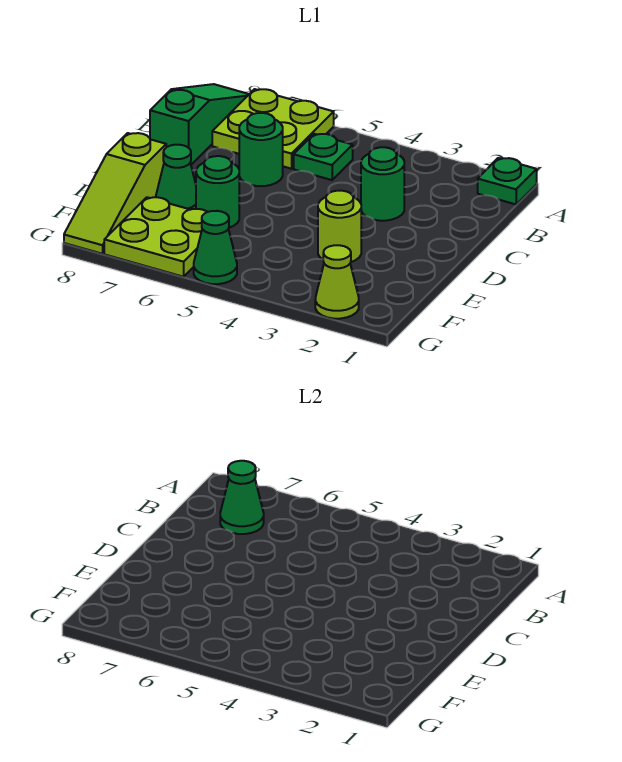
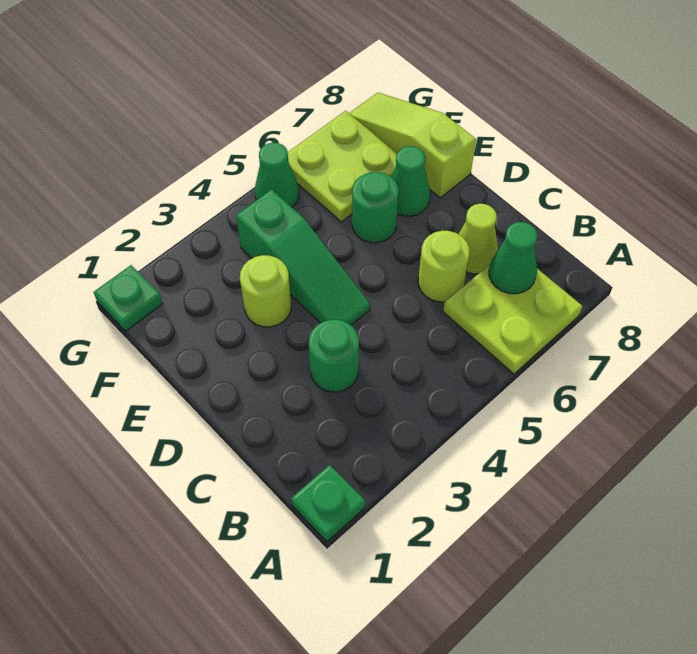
green 1x3 slope [150,84,249,165] -> green 1x3 slope moved to [236,189,370,325]
green 1x1 plate [294,134,353,180] -> green 1x1 plate moved to [94,265,163,331]
green 1x1 round brick [239,113,283,186] -> lime 1x1 round brick [418,231,470,302]
lime 1x1 cone [315,245,359,319] -> lime 1x1 cone moved to [459,204,498,274]

